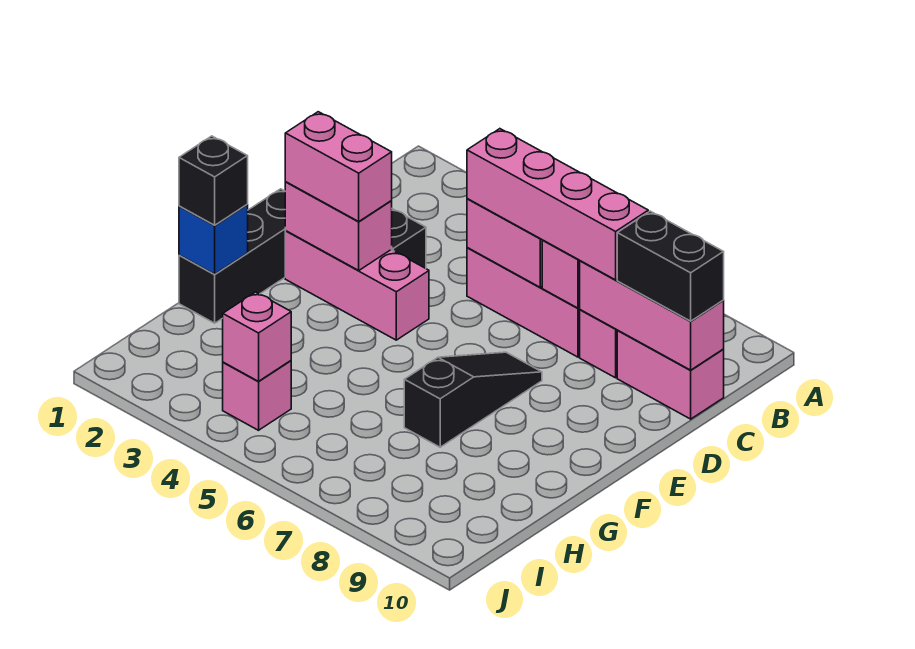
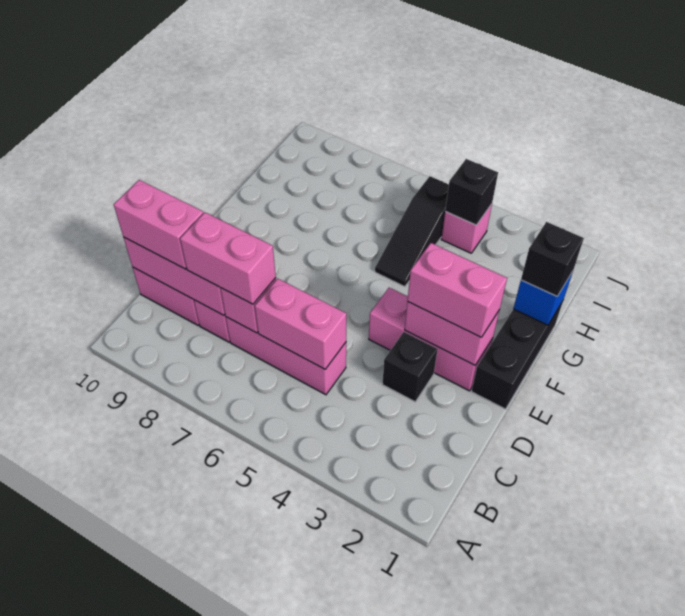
pink 1x4 brick [467,129,648,280] -> pink 1x2 brick [180,212,276,304]
black 1x2 brick [617,211,724,321] -> pink 1x2 brick [114,180,204,269]
black 1x3 slope [404,352,542,447] -> black 1x3 slope moved to [375,176,449,287]
pink 1x1 brick [223,292,291,381] -> black 1x1 brick [445,159,498,225]

